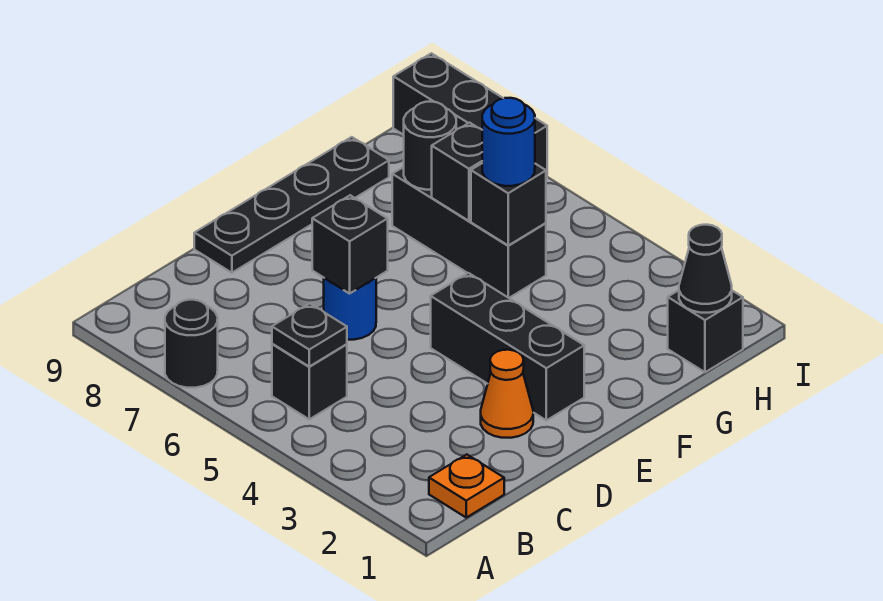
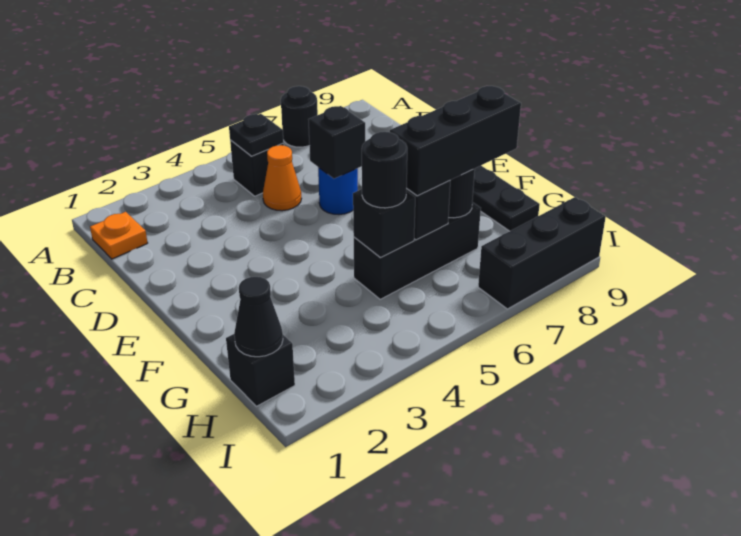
orange 1x1 cone [481,350,533,438] -> orange 1x1 cone moved to [263,145,301,211]
black 1x3 brick [431,273,584,420] -> black 1x3 brick moved to [390,86,521,196]
blue 1x1 round brick [482,98,535,186] -> black 1x1 round brick [362,132,407,208]

